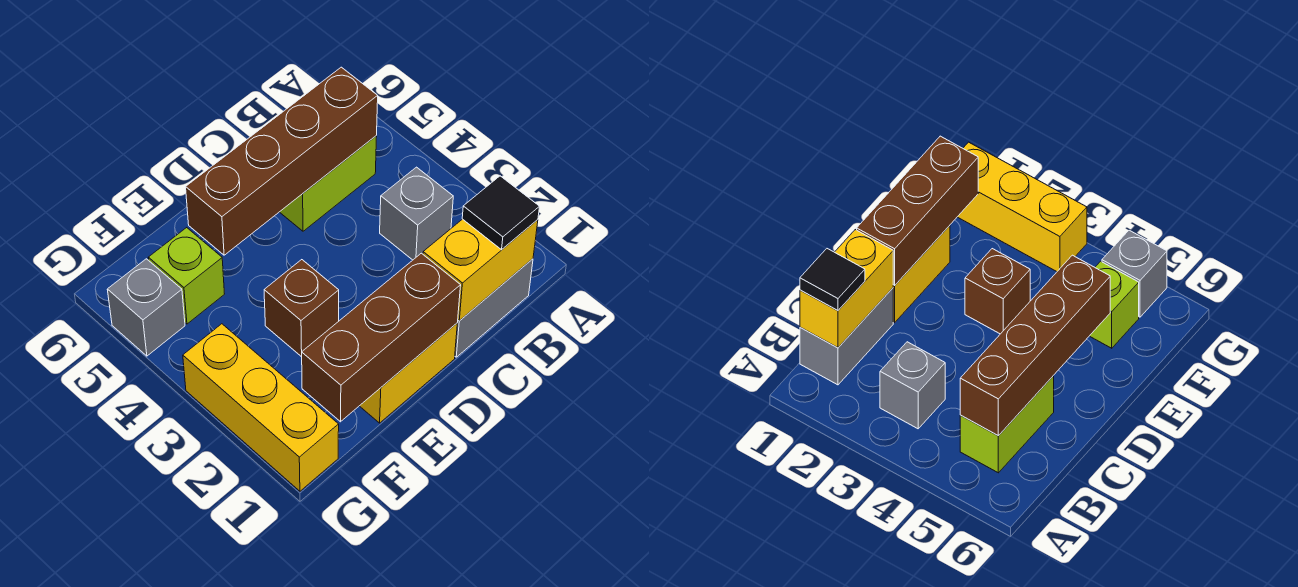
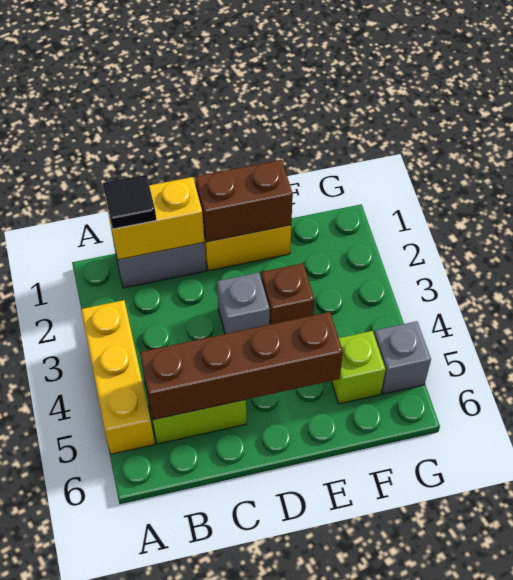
grey 1x1 brick [380,167,453,260] -> grey 1x1 brick moved to [217,272,270,334]
brown 1x3 brick [302,253,461,422] -> brown 1x2 brick [195,160,293,242]
yellow 1x3 brick [183,324,339,491] -> yellow 1x3 brick moved to [81,300,155,454]

